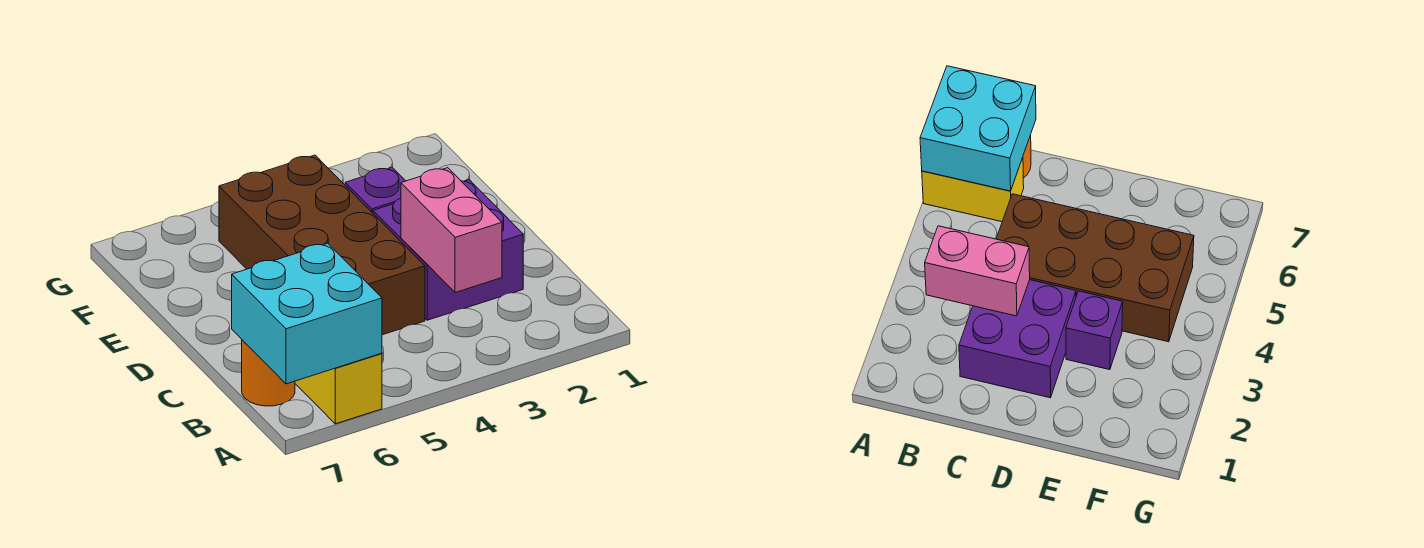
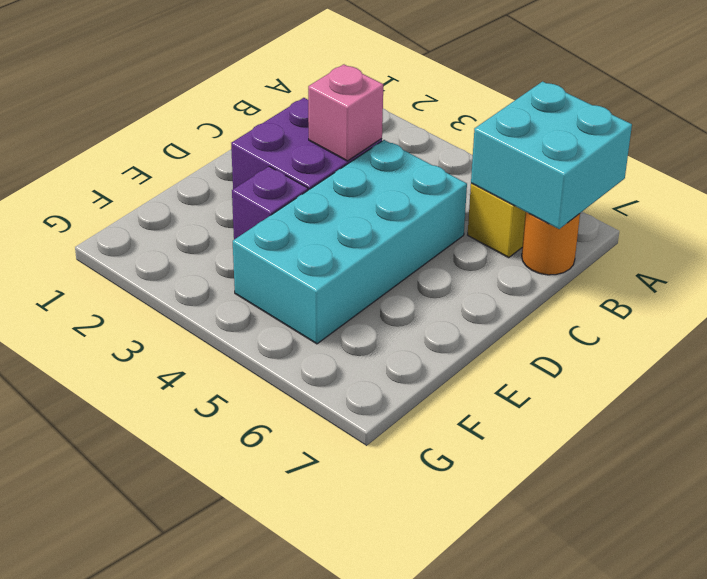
pink 1x2 brick [401,168,502,293] -> pink 1x1 brick [308,64,383,161]
brown 2x4 brick [219,155,425,335] -> cyan 2x4 brick [233,140,467,344]

